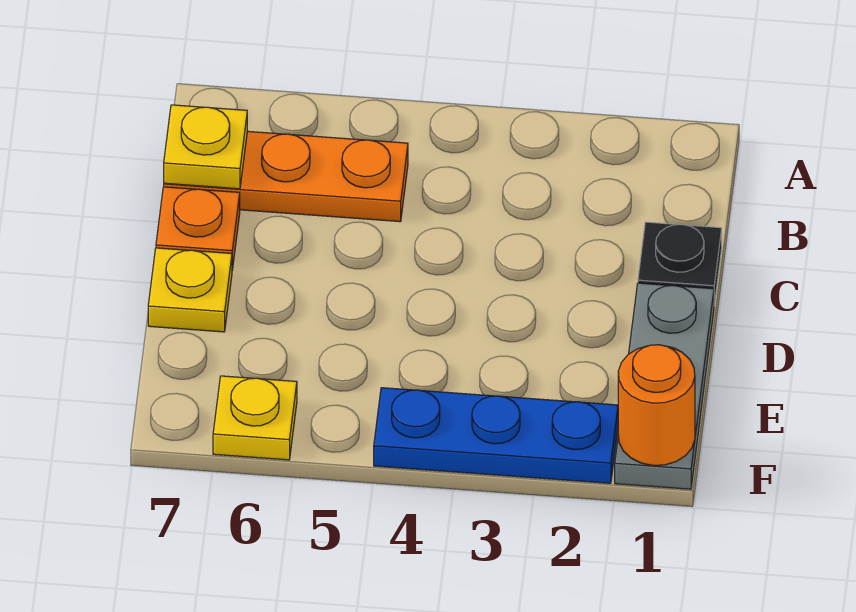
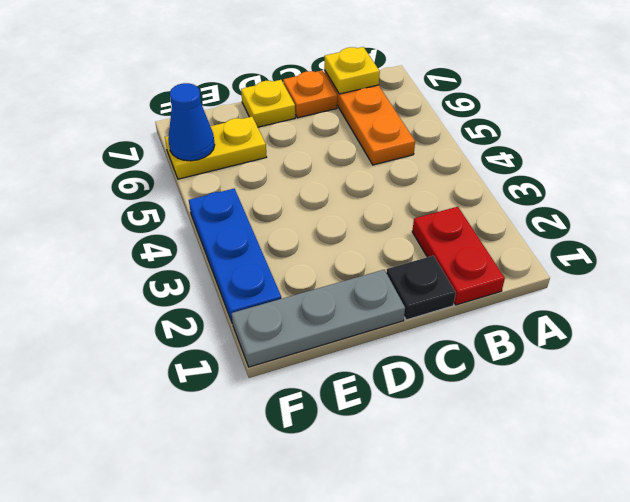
none -> red 1x2 plate [412,207,505,305]
orange 1x1 round brick [618,345,695,465] -> none
yellow 1x1 plate [213,376,297,460] -> yellow 1x2 plate [165,117,267,179]
none -> blue 1x1 cone [168,83,215,161]

